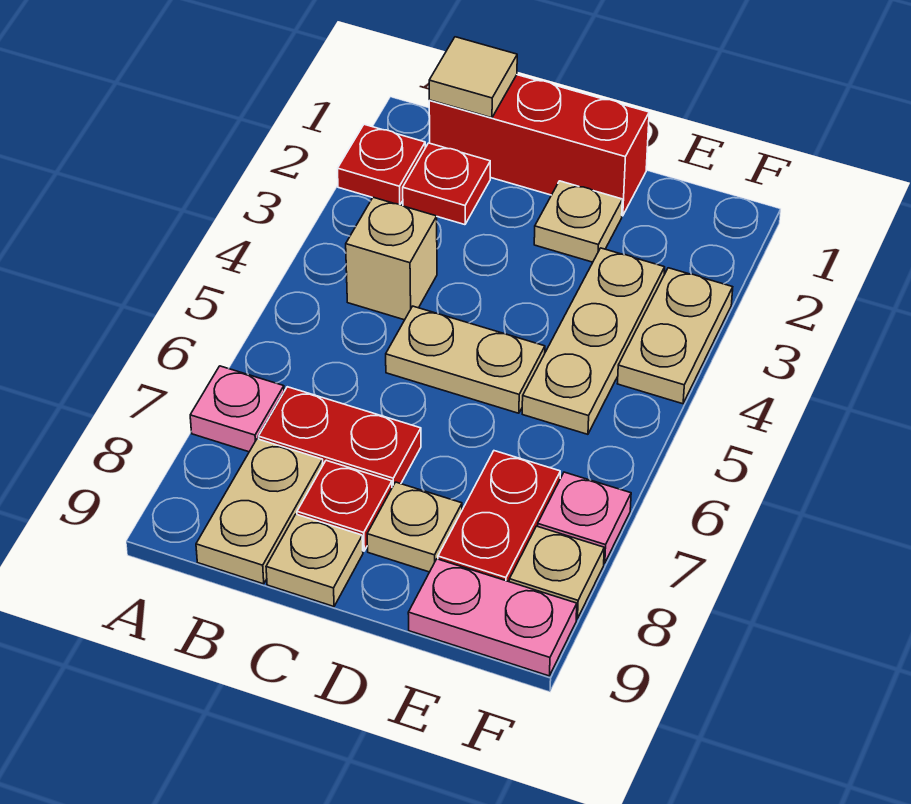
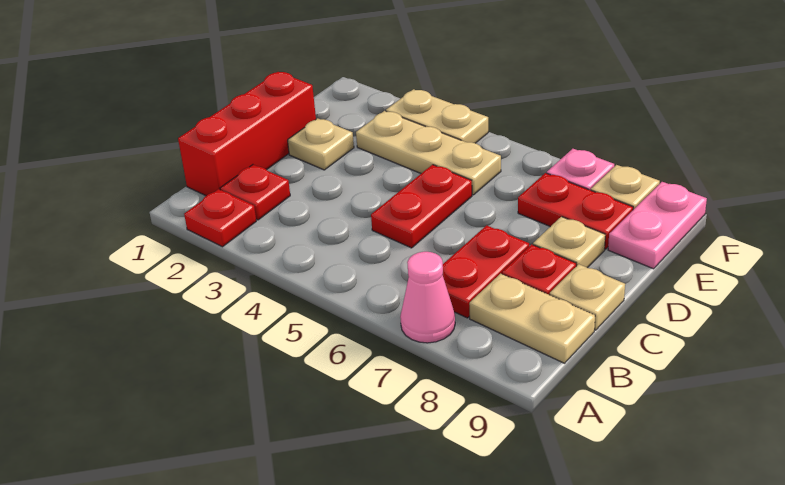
pink 1x1 plate [190,366,284,452] -> pink 1x1 cone [400,252,455,343]
tan 1x1 tile [429,37,517,118] -> none
tan 1x1 brick [346,197,437,320] -> none
tan 1x2 plate [386,306,545,413] -> red 1x2 plate [371,165,472,248]

